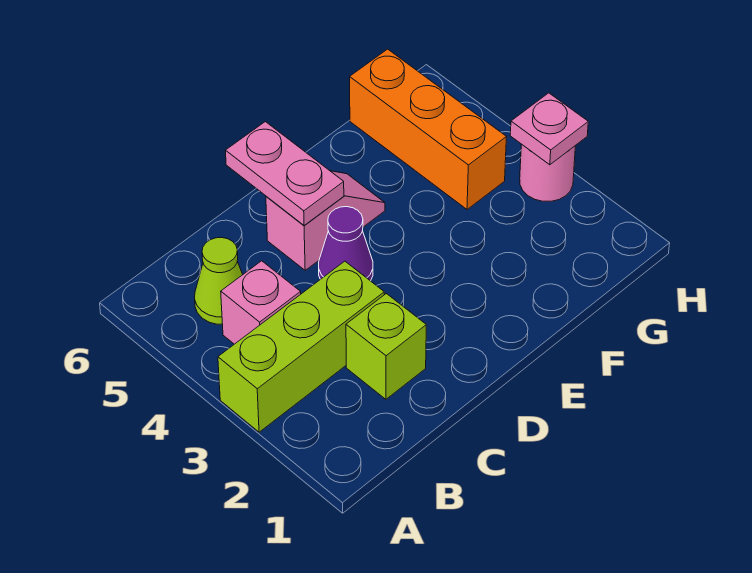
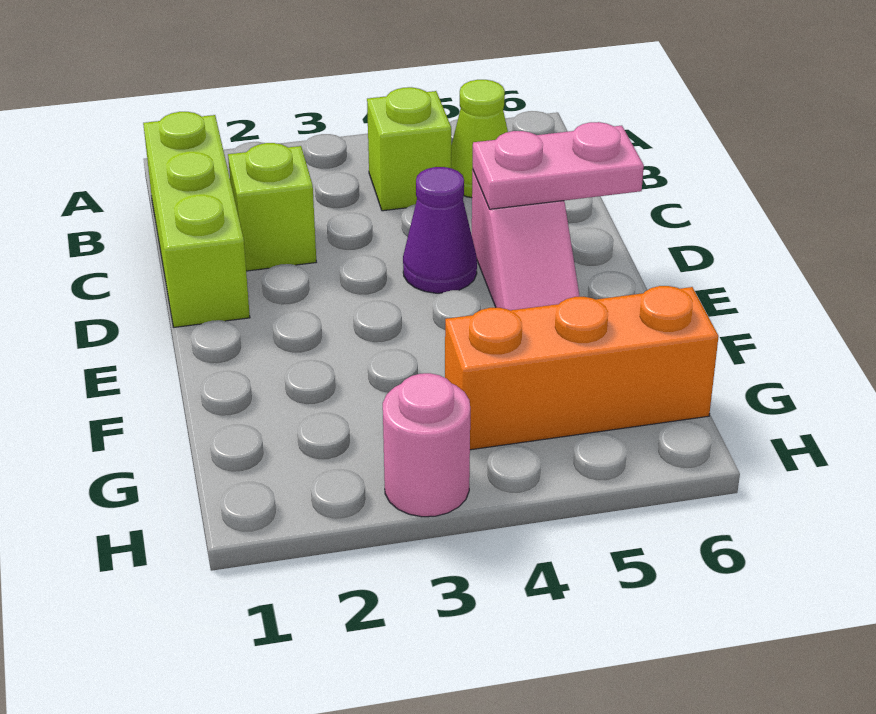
lime 1x3 brick [218,261,384,432] -> lime 1x3 brick moved to [143,112,250,327]
pink 1x1 brick [221,261,301,344] -> lime 1x1 brick [367,87,451,211]
pink 1x1 plate [510,93,588,165] -> none

